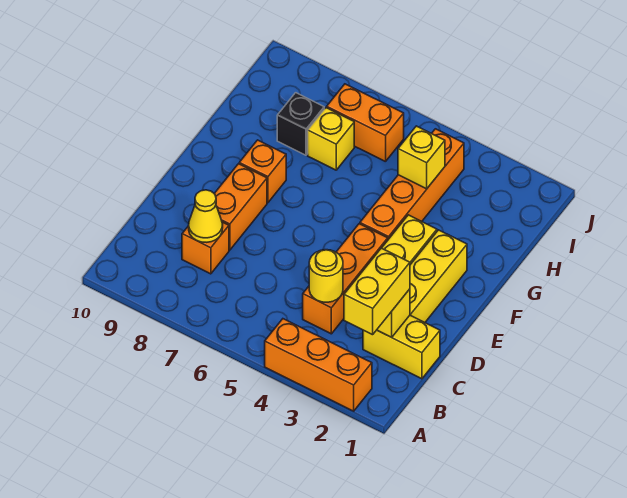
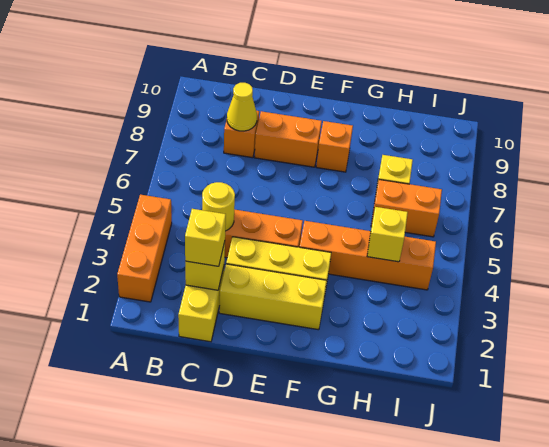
yellow 1x2 brick [344,248,410,335] -> yellow 1x1 brick [185,209,226,266]
black 1x1 brick [277,93,324,155] -> none
orange 1x2 brick [327,84,404,162] -> orange 1x2 brick turned to [371,180,442,237]

